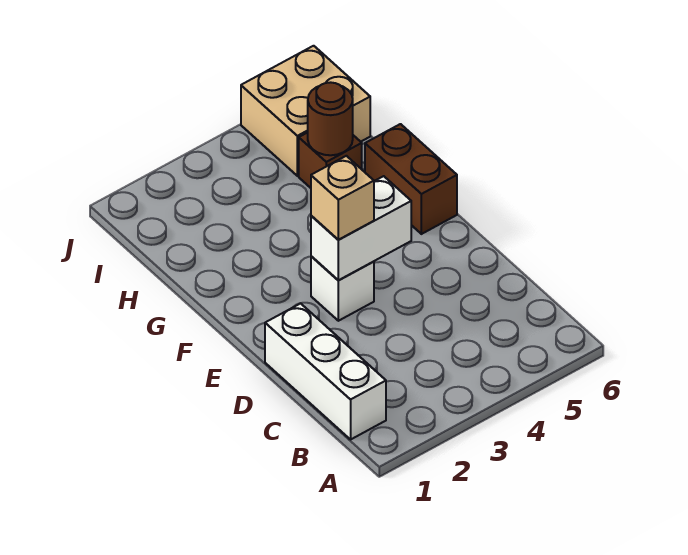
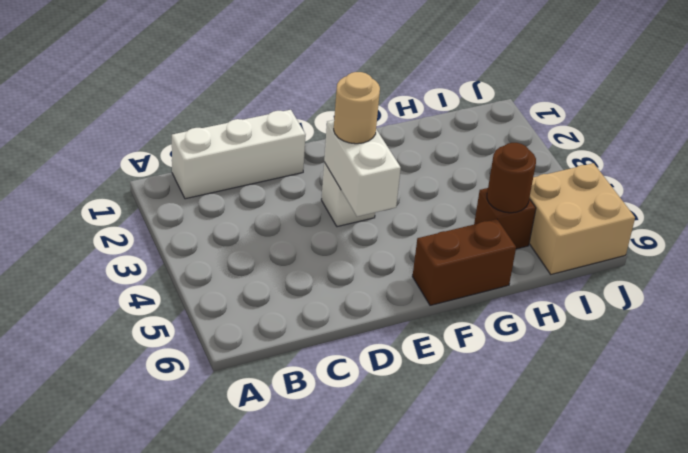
tan 1x1 brick [311,156,374,240] -> tan 1x1 round brick [334,72,380,144]

